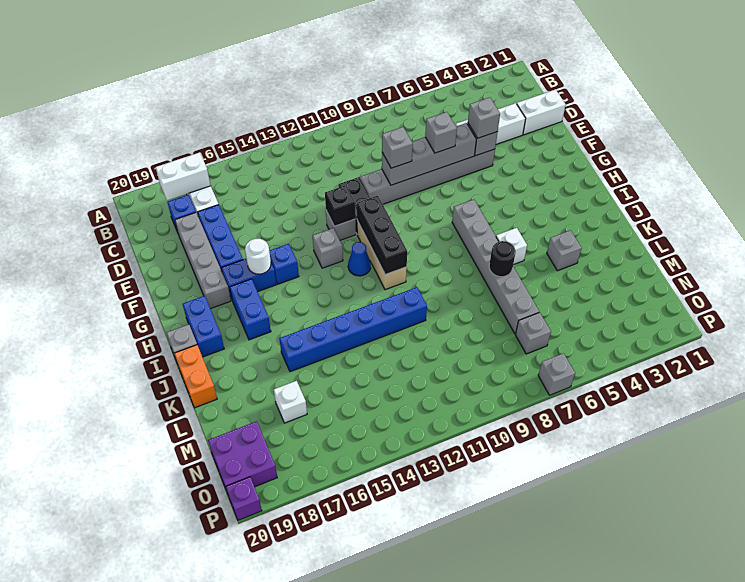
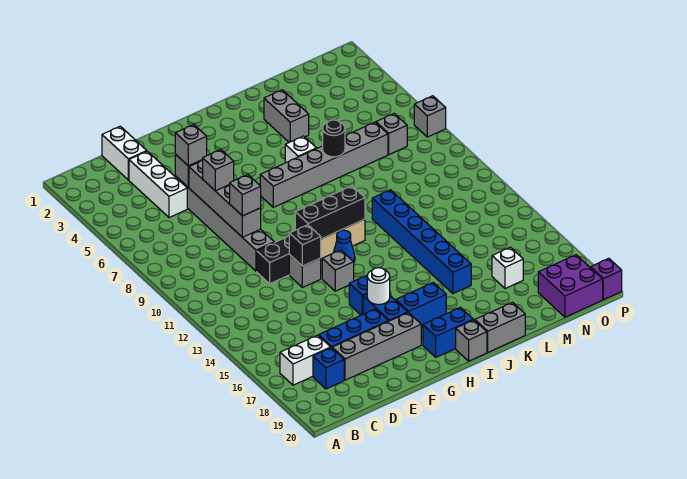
white 1x2 brick [156,152,211,200] -> none
orange 1x2 brick [174,345,217,408] -> grey 1x2 brick [475,302,525,352]
grey 1x1 brick [547,230,582,271] -> grey 1x2 brick [264,90,309,142]

